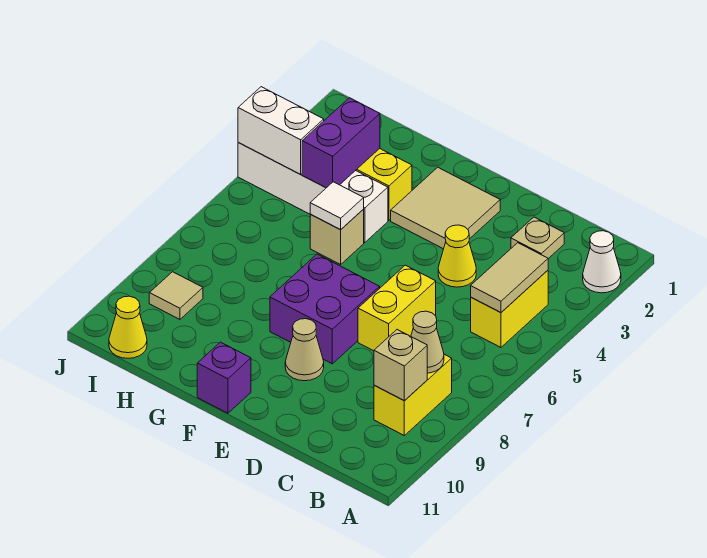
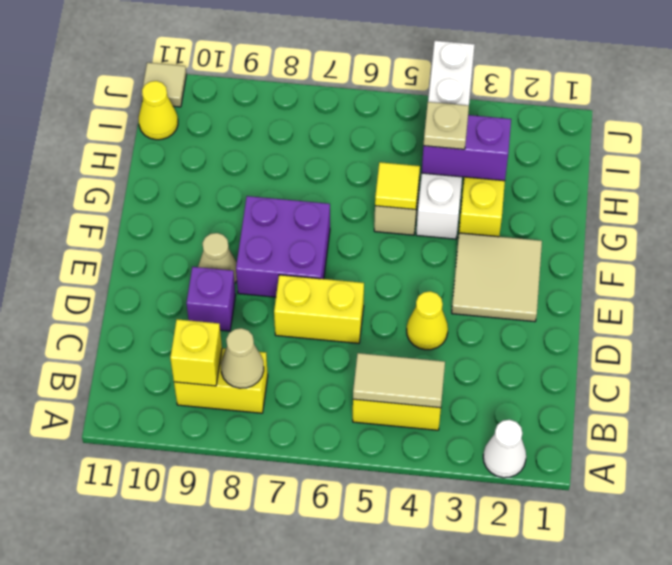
tan 1x1 brick [374,330,427,401] -> yellow 1x1 brick [170,319,222,386]
tan 1x1 plate [511,217,564,259] -> tan 1x1 plate moved to [424,102,469,149]
purple 1x1 brick [197,342,251,413] -> purple 1x1 brick moved to [186,267,236,331]
white 1x1 tile [310,182,364,230] -> yellow 1x1 tile [375,162,420,210]
tan 1x1 tile [149,272,203,319] -> tan 1x1 tile moved to [141,63,186,107]

